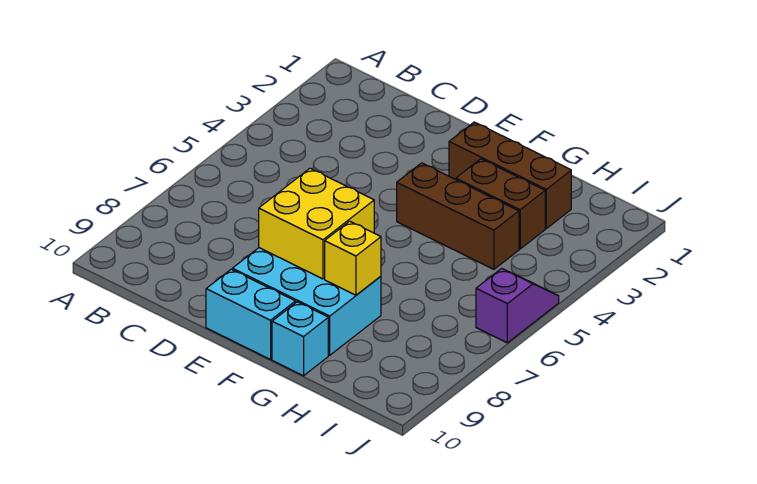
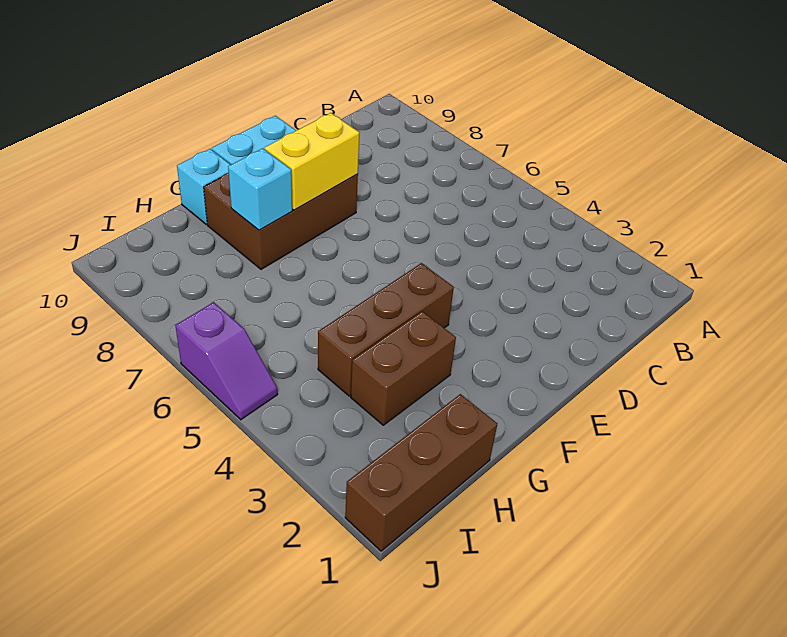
yellow 2x2 brick [259,168,374,279] -> yellow 1x2 brick [265,113,359,210]
cyan 2x3 brick [232,248,381,355] -> brown 2x3 brick [204,173,358,269]
brown 1x3 brick [449,122,571,228] -> brown 1x3 brick moved to [345,394,497,551]
yellow 1x1 brick [325,221,381,295] -> cyan 1x1 brick [228,148,292,230]

